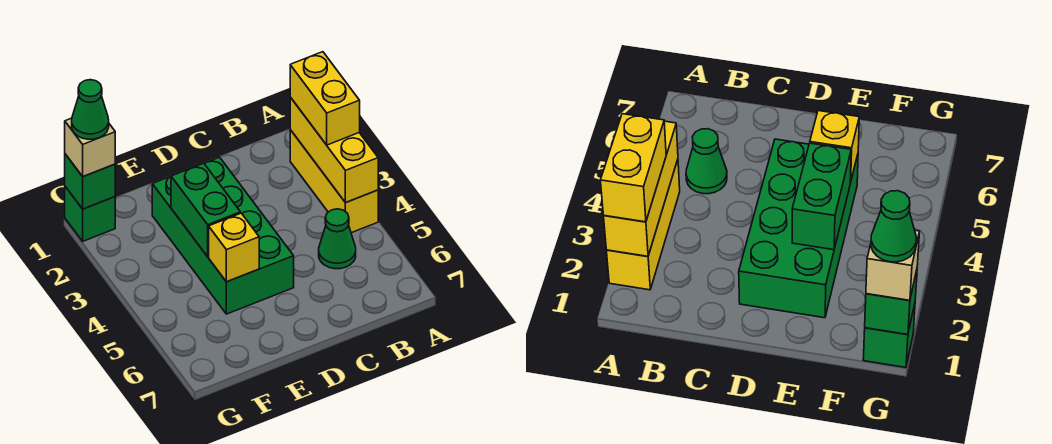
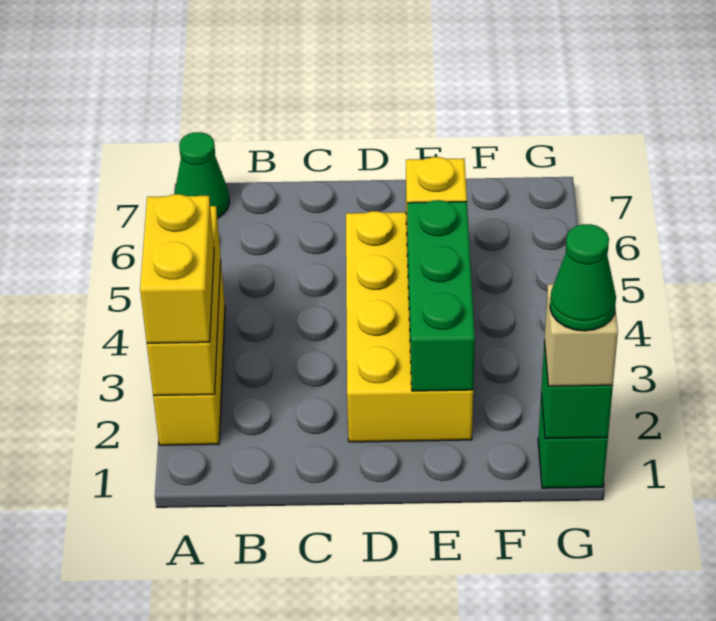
green 1x1 cone [319,209,356,269] -> green 1x1 cone moved to [174,132,229,218]
green 2x4 brick [152,157,294,314] -> yellow 2x4 brick [346,211,473,442]
green 1x2 brick [171,163,240,257] -> green 1x3 brick [407,200,475,391]

